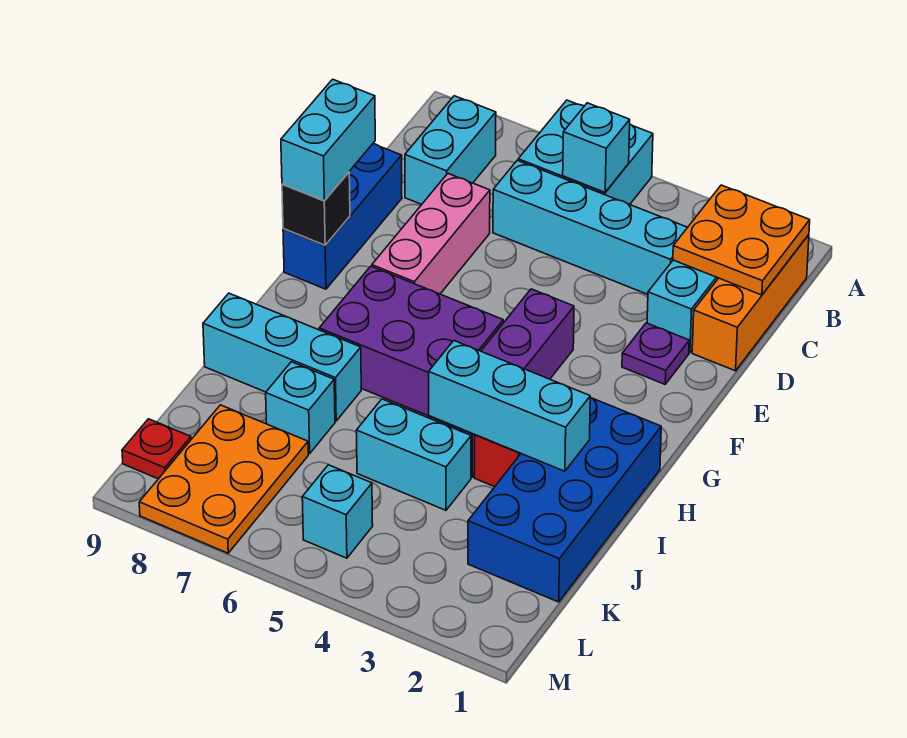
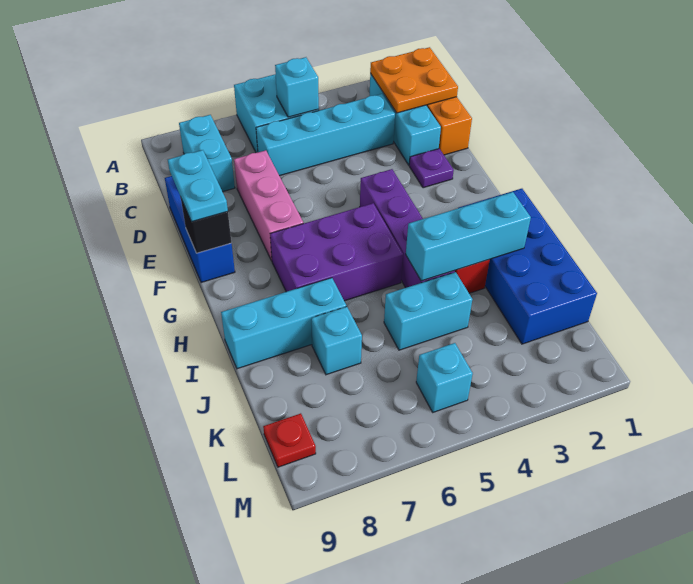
cyan 1x2 brick [281,79,375,201] -> cyan 1x2 plate [168,150,228,222]
orange 2x3 plate [139,405,308,553] -> none

